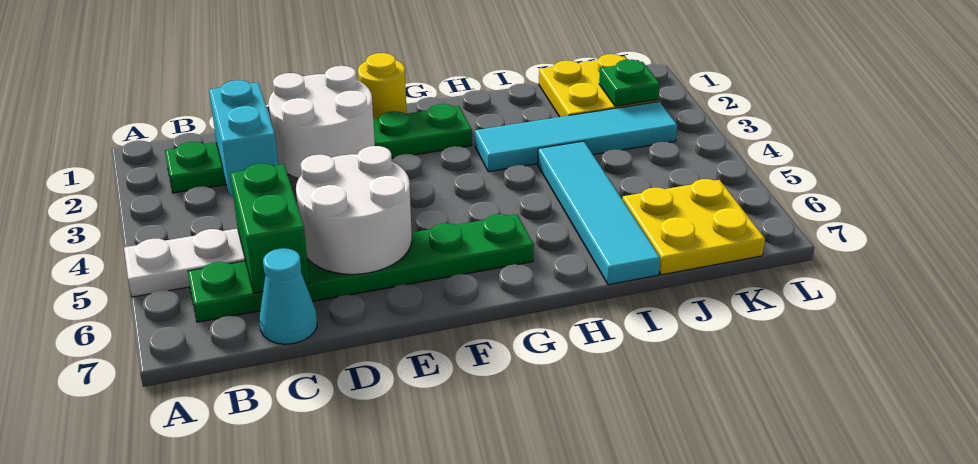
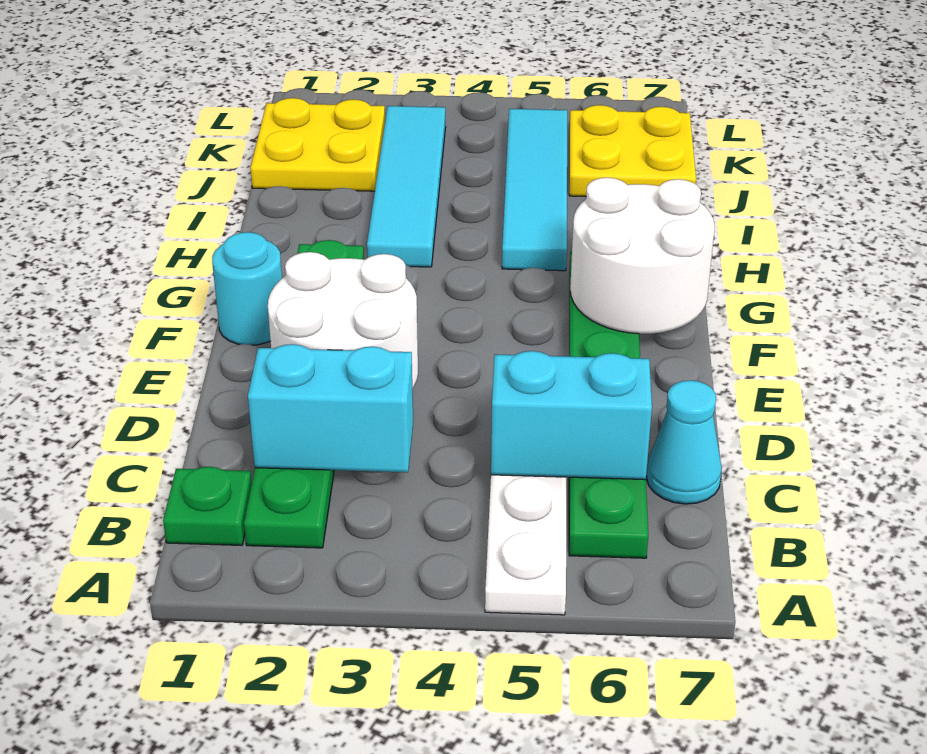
green 1x2 brick [230,163,310,293] -> cyan 1x2 brick [491,351,652,480]
white 2x2 round brick [296,146,412,274] -> white 2x2 round brick moved to [570,178,715,334]
yellow 1x1 round brick [358,53,407,119] -> cyan 1x1 round brick [212,232,282,345]
cyan 1x4 tile [538,141,660,285] -> cyan 1x4 tile turned to [502,109,567,271]
green 1x1 plate [599,59,660,106] -> green 1x1 plate moved to [163,467,252,545]

